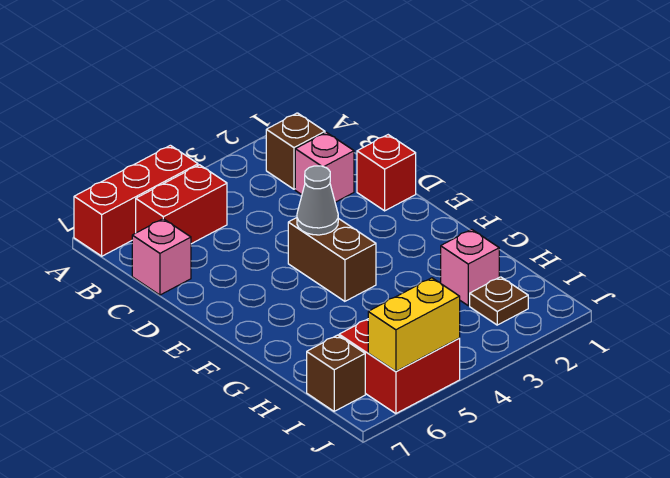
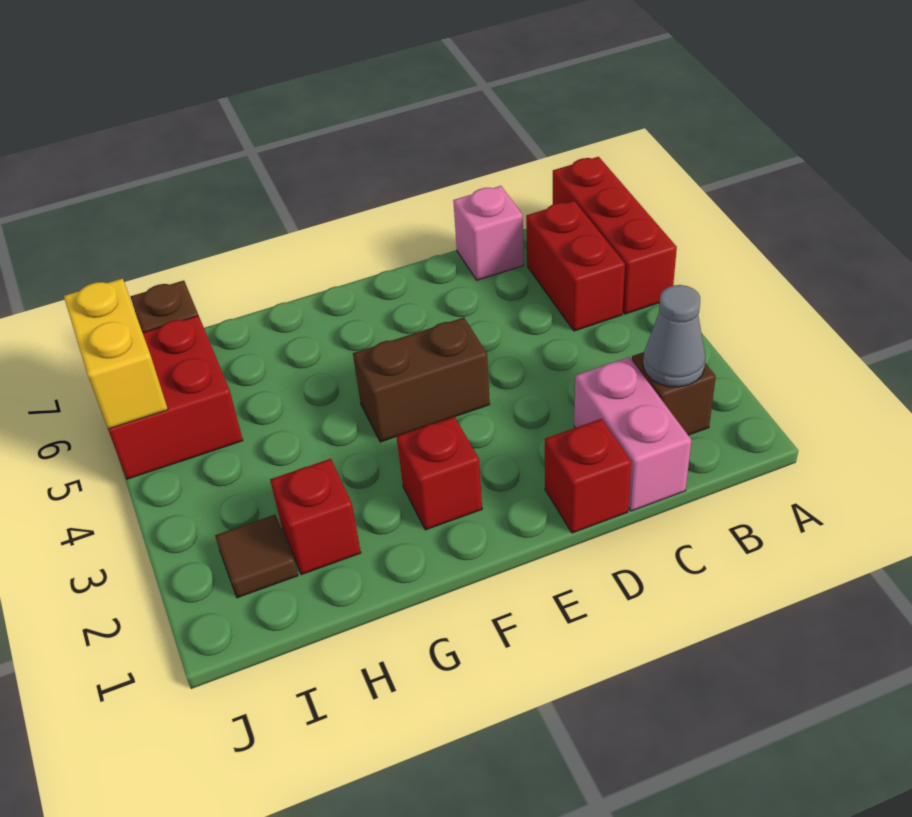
pink 1x1 brick [295,132,354,202] -> pink 1x2 brick [574,357,691,511]
grey 1x1 cone [297,166,338,235] -> grey 1x1 cone moved to [643,285,705,387]
none -> red 1x1 brick [396,417,482,530]
pink 1x1 brick [441,229,499,306] -> red 1x1 brick [270,459,361,575]
brown 1x1 plate [470,277,528,325] -> brown 1x1 tile [215,515,298,598]

